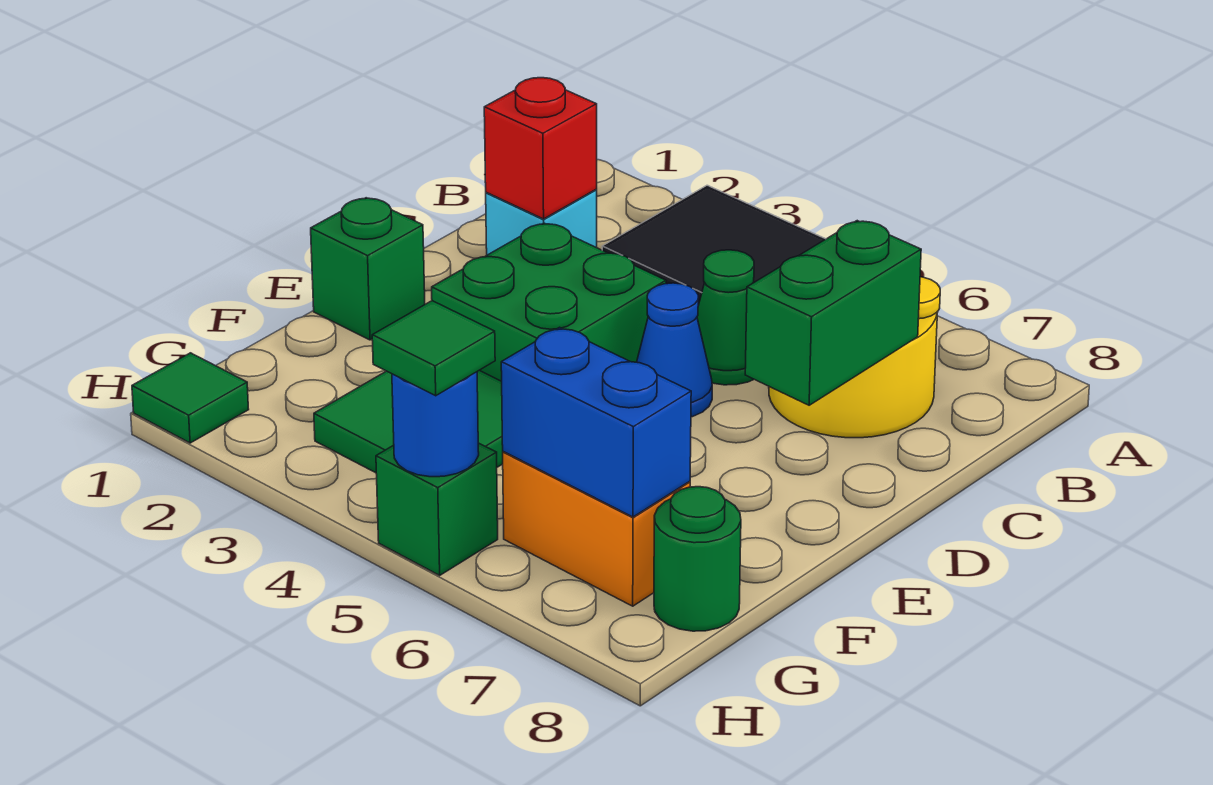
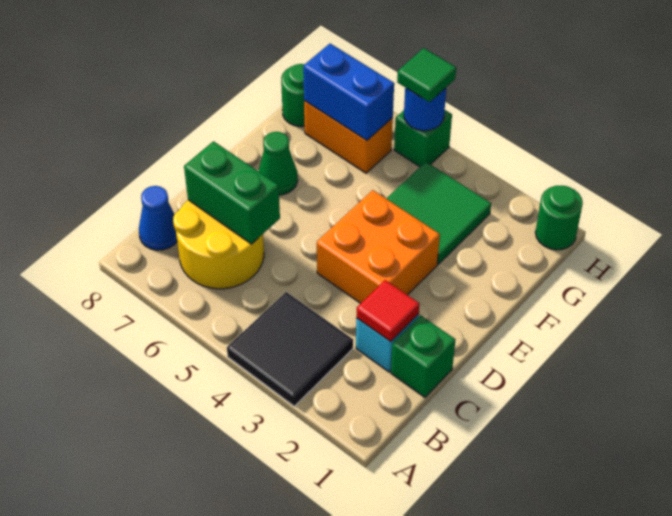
red 1x1 brick [484,78,597,219] -> red 1x1 tile [356,280,420,342]
green 1x1 cone [697,250,754,385] -> green 1x1 cone moved to [258,132,298,195]
green 1x2 brick [745,221,921,405] -> green 1x2 brick turned to [184,141,280,244]
green 2x2 brick [432,223,666,381] -> orange 2x2 brick [317,190,440,303]
blue 1x1 cone [637,283,712,417] -> blue 1x1 cone moved to [139,186,177,250]
green 1x1 brick [311,198,425,340] -> green 1x1 brick moved to [391,315,455,397]
green 1x1 tile [132,353,249,443] -> green 1x1 round brick [535,186,583,250]

